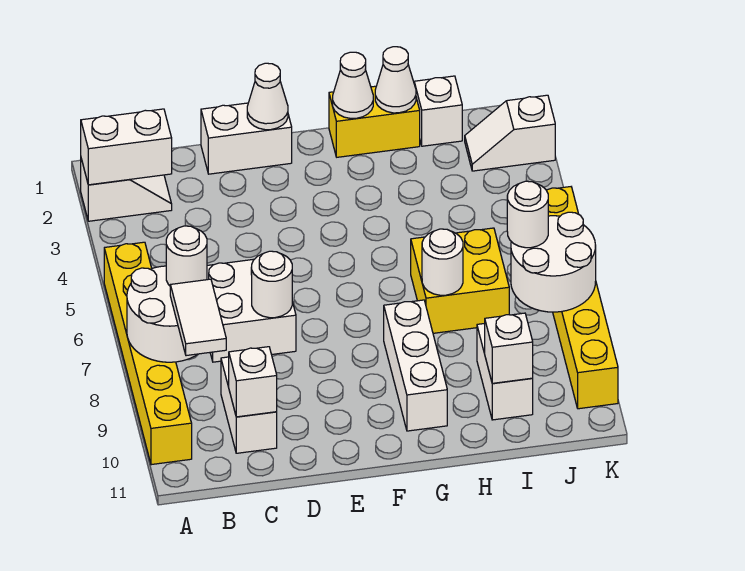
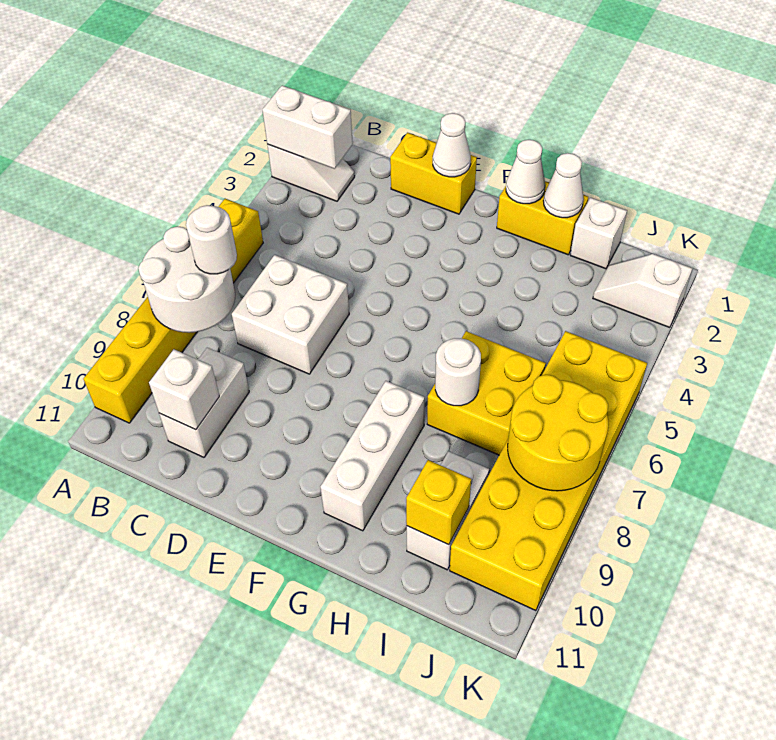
white 1x2 tile [170,279,226,356] -> none
white 1x2 brick [201,103,292,174] -> yellow 1x2 brick [390,133,477,214]
white 1x1 round brick [251,251,292,318] -> none
white 1x1 brick [485,313,533,383] -> yellow 1x1 brick [406,460,471,545]
white 2x2 round brick [511,212,596,312] -> yellow 2x2 round brick [508,375,608,491]
white 1x1 round brick [507,181,548,248] -> none
yellow 1x6 brick [546,187,618,409] -> yellow 2x6 brick [450,331,647,611]

